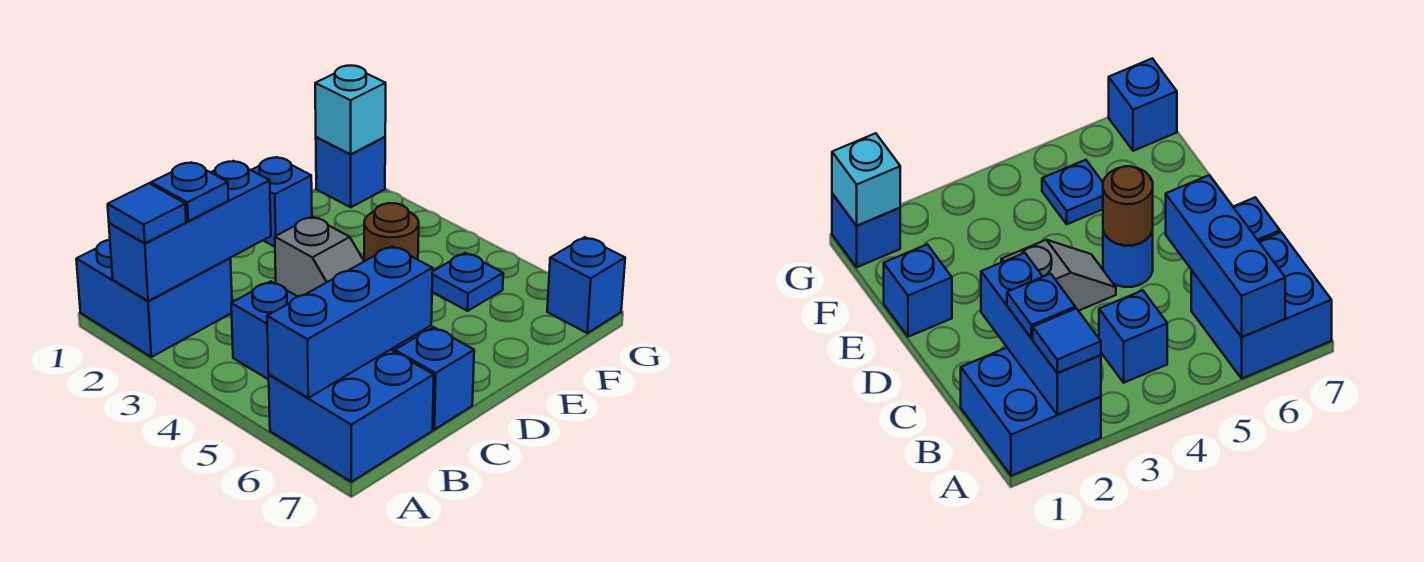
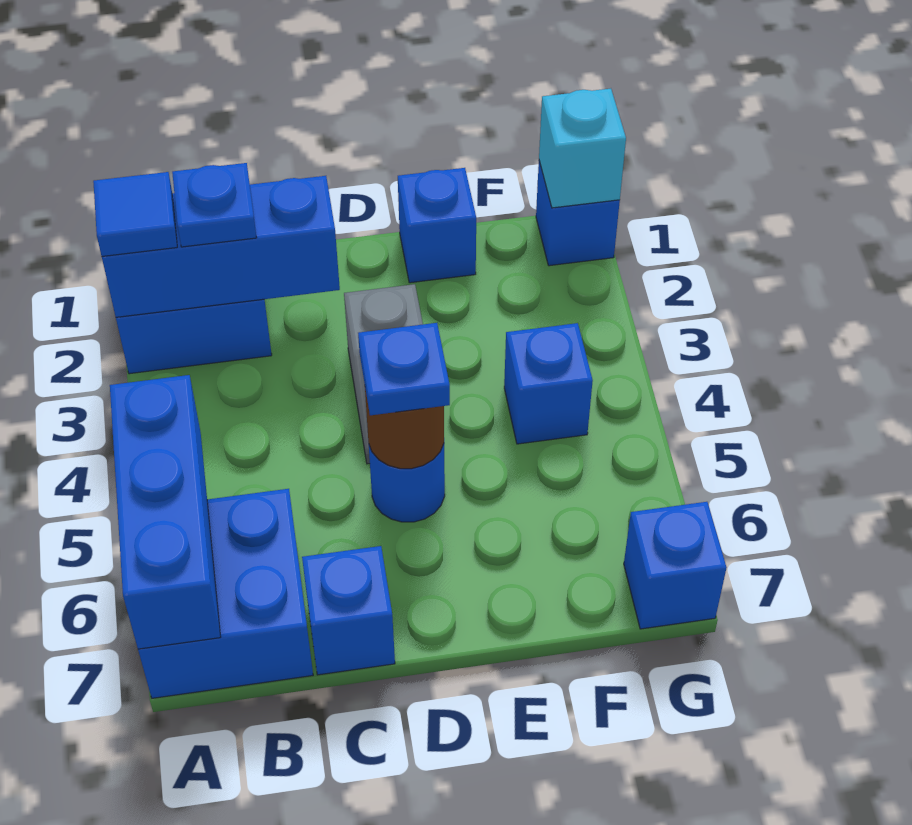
blue 1x3 brick [267,246,433,398] -> blue 1x3 brick turned to [110,375,221,649]
blue 1x1 brick [231,281,297,380] -> blue 1x1 brick moved to [504,323,593,444]
blue 1x1 plate [432,253,503,311] -> blue 1x1 plate moved to [358,323,450,415]

